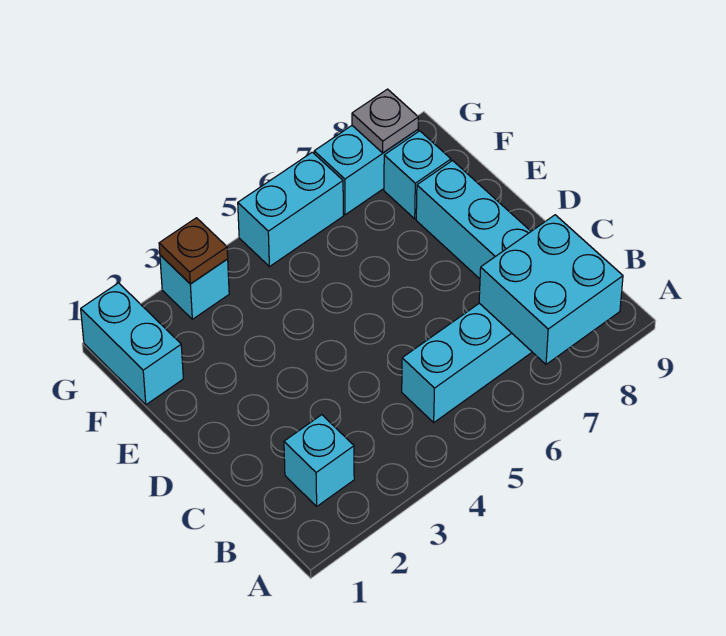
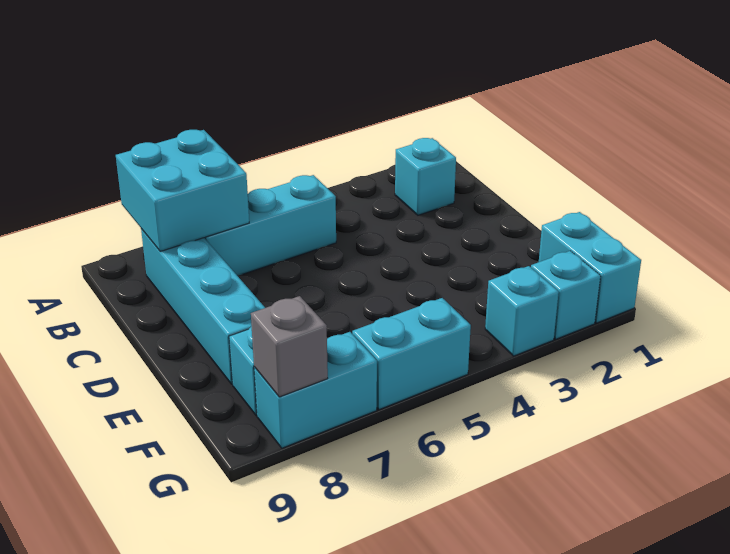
none -> cyan 1x1 brick [531,251,601,339]
brown 1x1 plate [159,218,228,284] -> none
grey 1x1 plate [352,89,418,153] -> grey 1x1 brick [251,296,328,397]

